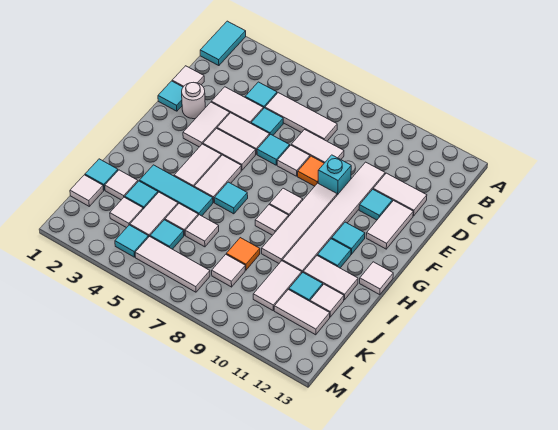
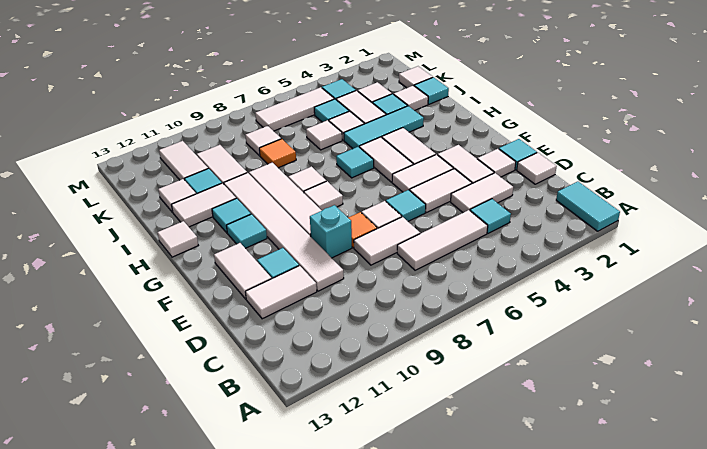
cyan 1x1 tile [251,108,283,135] -> none
white 1x1 round brick [182,83,205,119] -> white 1x1 tile [477,149,516,177]
white 1x2 tile [274,290,330,335] -> white 1x2 tile turned to [159,141,208,180]

